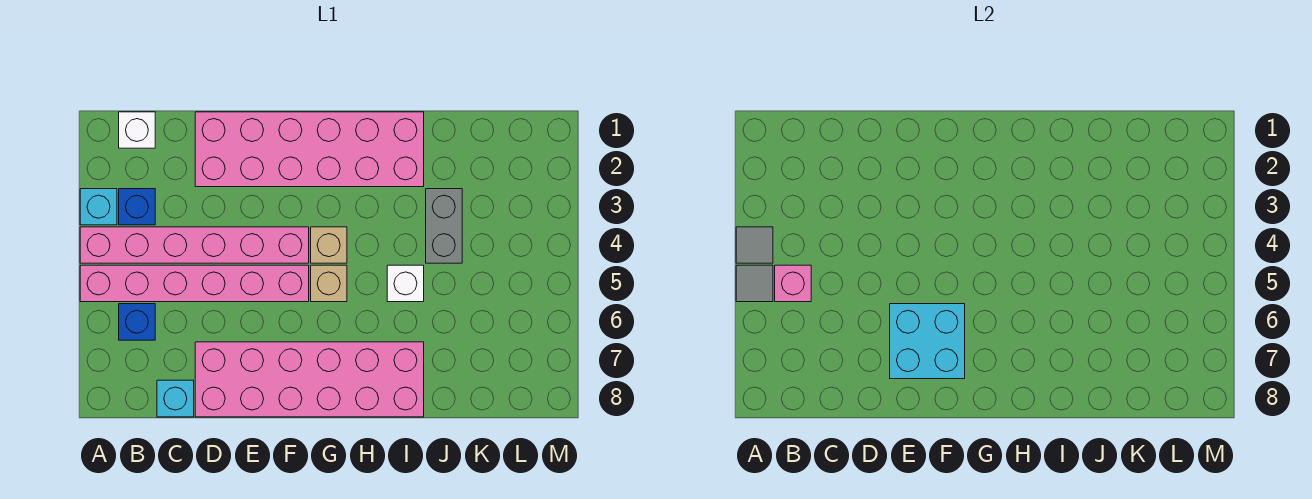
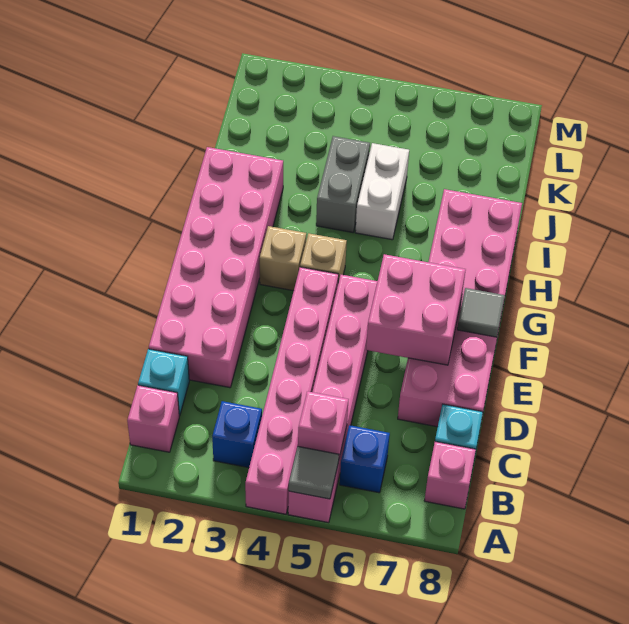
cyan 1x1 brick [80,189,117,225] -> cyan 1x1 brick moved to [138,349,189,416]
grey 1x1 tile [736,227,773,263] -> grey 1x1 tile moved to [457,288,505,337]
white 1x1 brick [119,112,155,148] -> pink 1x1 brick [127,385,179,452]
none -> pink 1x1 brick [424,442,476,509]
cyan 2x2 brick [890,304,965,379] -> pink 2x2 brick [366,254,466,365]
tan 1x1 brick [311,265,347,302] -> tan 1x1 brick moved to [260,226,306,291]
white 1x1 brick [387,265,424,302] -> white 1x2 brick [355,143,409,240]
grey 1x2 brick [426,189,462,263] -> grey 1x2 brick turned to [316,136,370,232]

